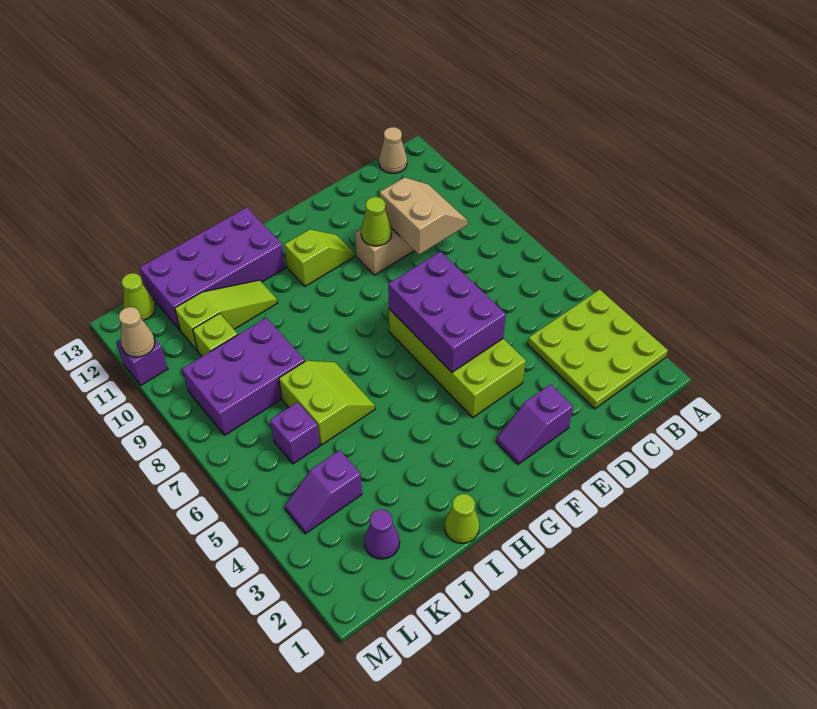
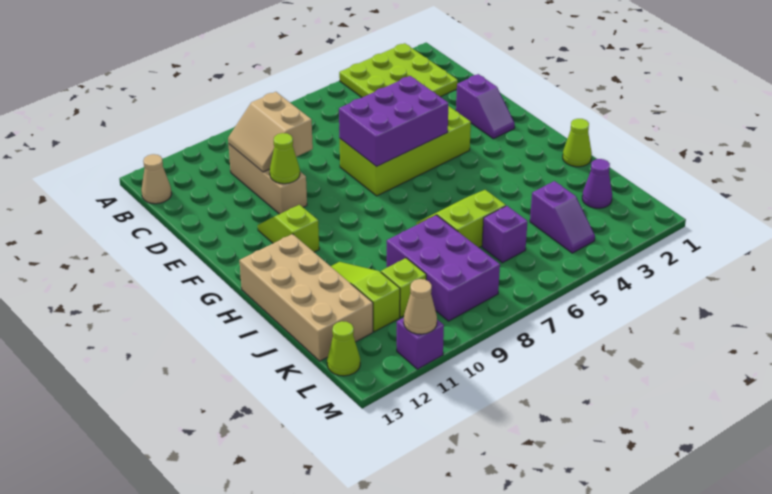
tan 2x2 slope [380,177,468,255] -> tan 2x2 slope turned to [228,92,313,172]
purple 2x4 brick [140,207,285,330] -> tan 2x4 brick [239,234,373,361]

